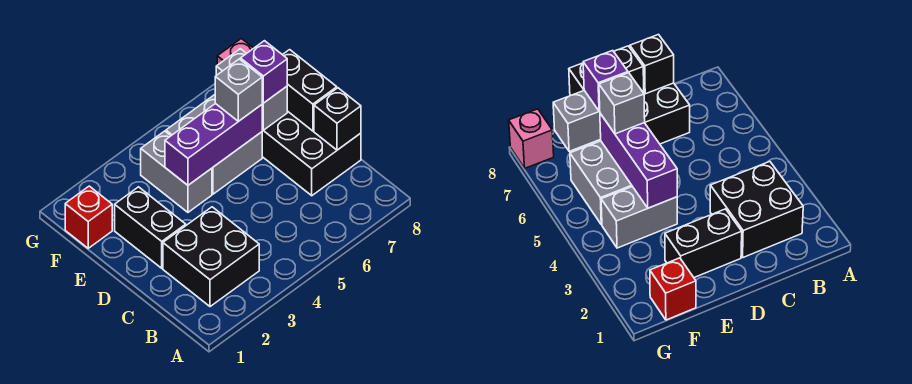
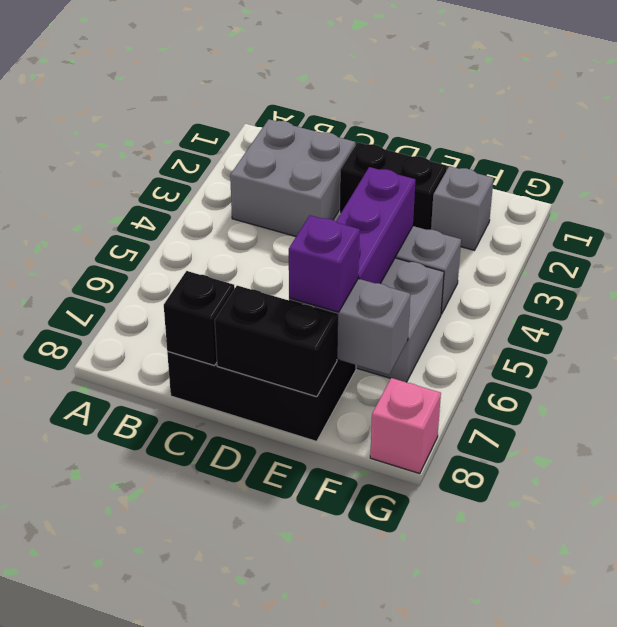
black 2x2 brick [163,207,259,307] -> grey 2x2 brick [230,119,355,236]
grey 1x1 brick [215,59,262,121] -> grey 1x1 brick moved to [431,166,493,250]
red 1x1 brick [65,186,112,248] -> none

